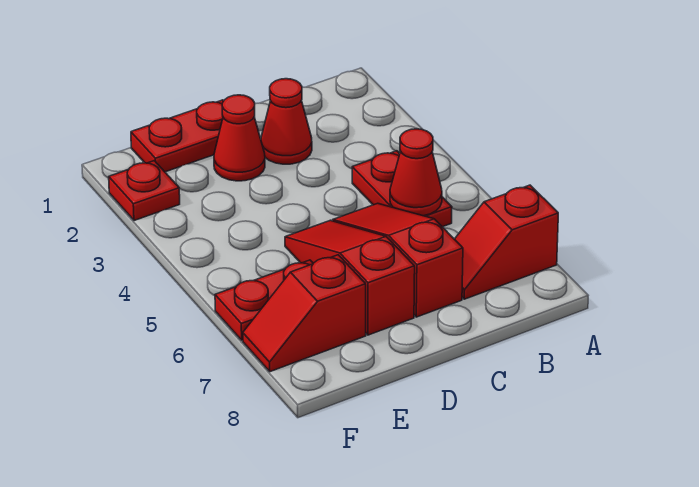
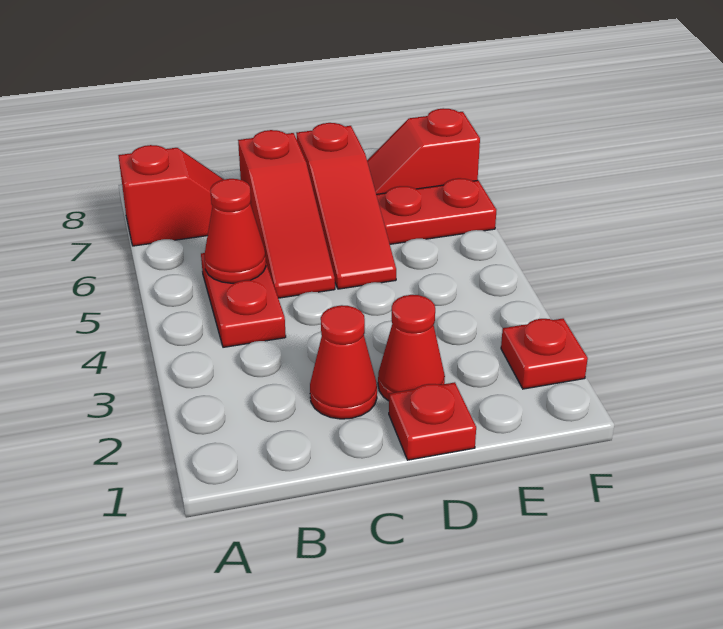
red 1x2 plate [131,100,223,172] -> red 1x1 plate [389,382,476,460]
red 1x2 slope [243,255,366,372] -> red 1x2 slope turned to [367,108,480,194]

